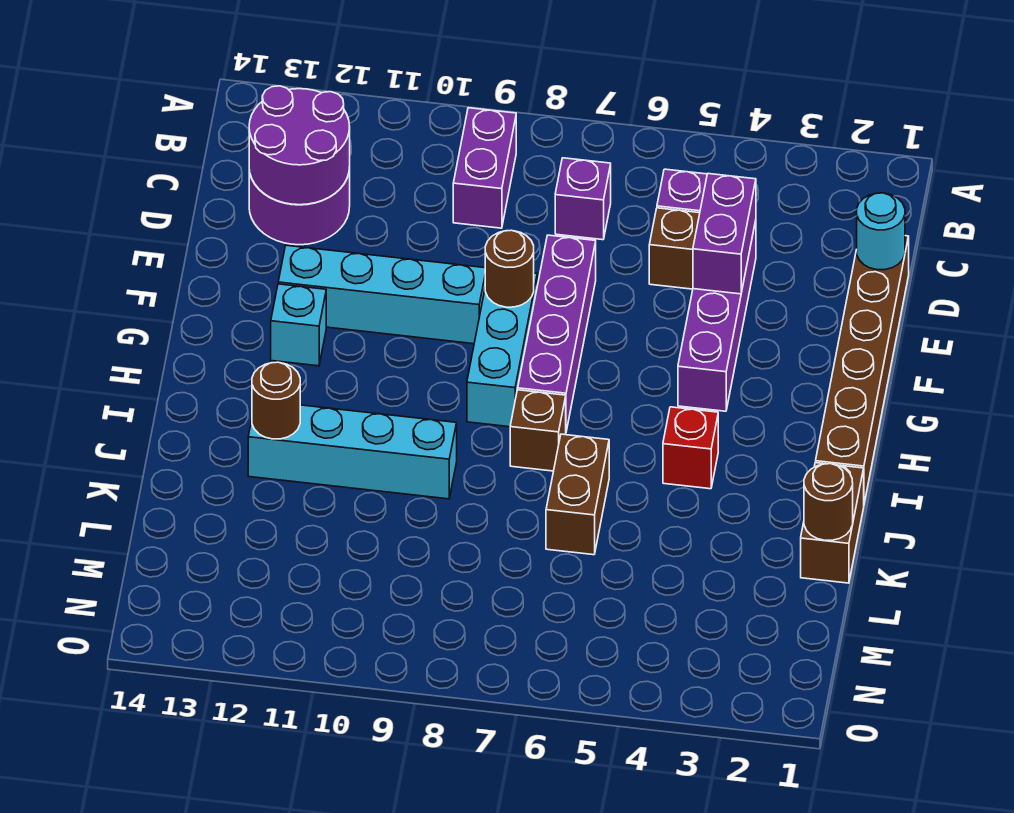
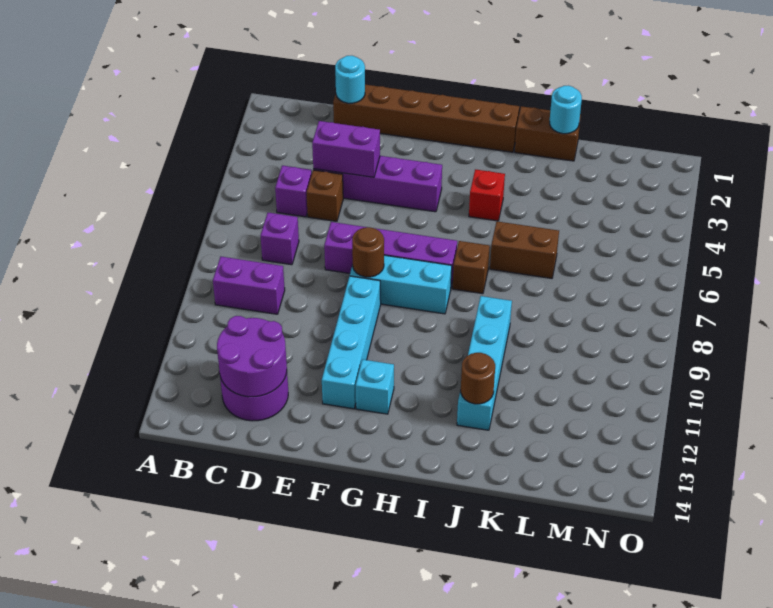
brown 1x1 round brick [804,464,853,540] -> cyan 1x1 round brick [550,86,582,134]

